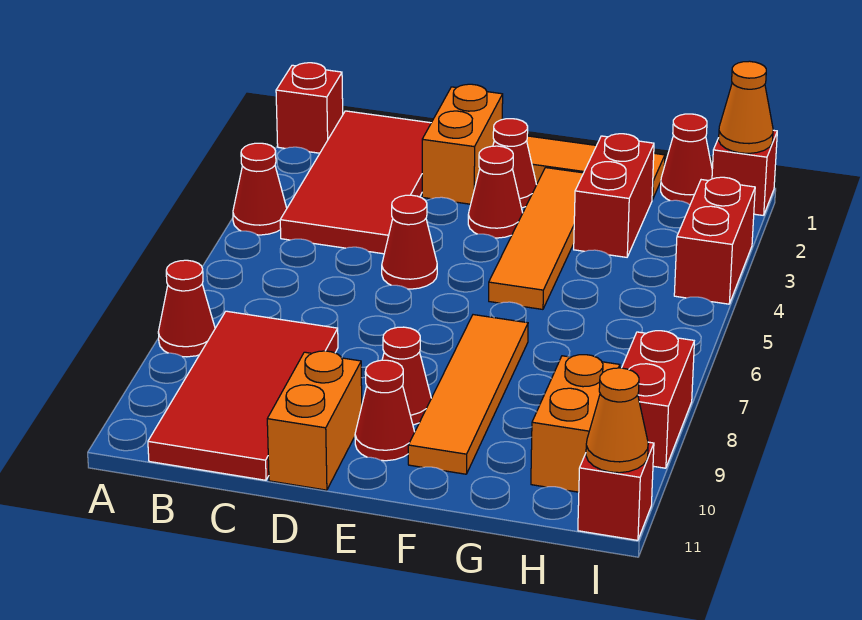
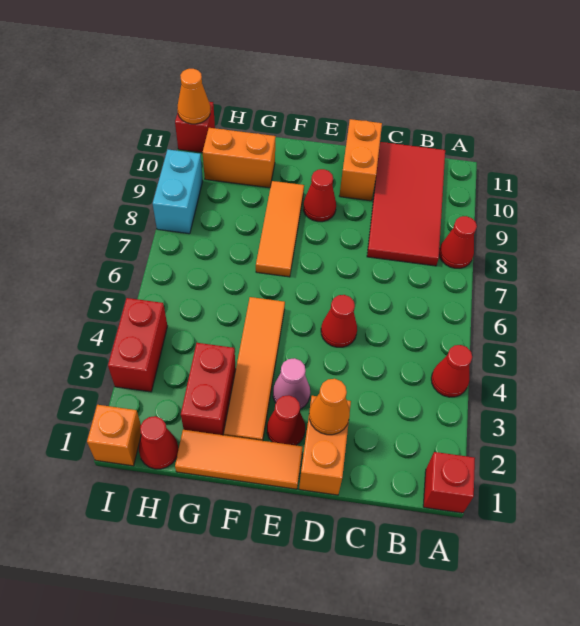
red 2x4 tile [280,111,431,254] -> none
red 1x1 cone [468,146,523,238] -> pink 1x1 cone [273,358,310,409]
red 1x1 cone [355,360,415,461] -> none
orange 1x4 tile [408,315,528,474] -> orange 1x3 tile [256,181,304,277]
orange 1x2 brick [531,355,620,492] -> orange 1x2 brick turned to [203,128,276,188]
red 1x1 brick [712,130,777,216] -> orange 1x1 brick [87,405,141,466]
orange 1x1 cone [719,61,773,153] -> orange 1x1 cone moved to [309,379,350,435]
red 1x2 brick [622,331,694,468] -> cyan 1x2 brick [153,150,203,234]

